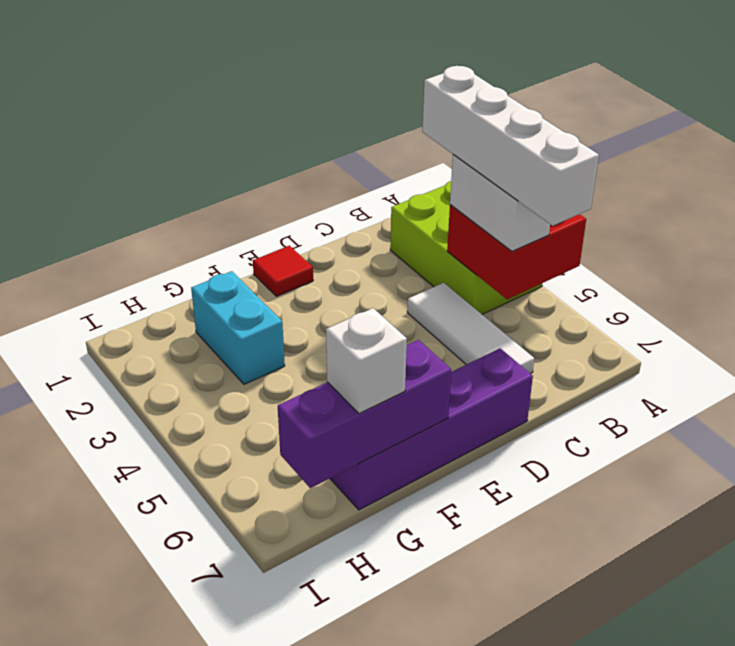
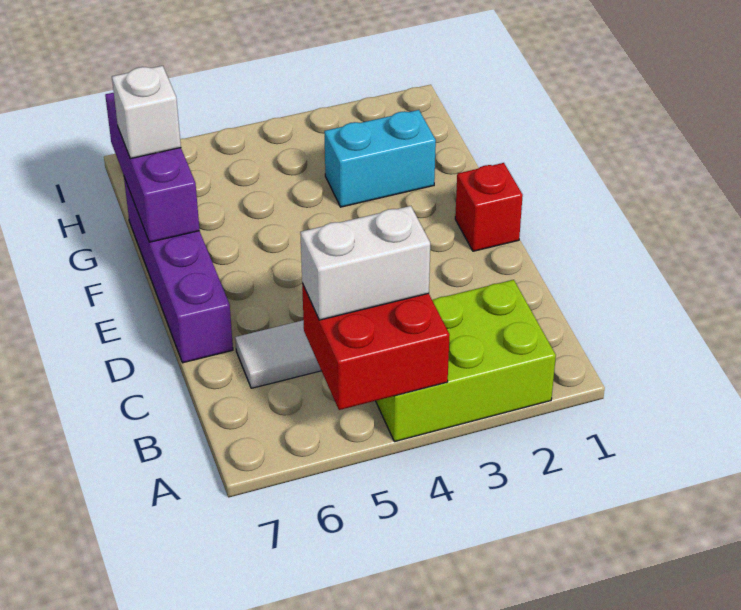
white 1x4 brick [422,66,599,226] -> none
red 1x1 tile [253,246,313,296] -> red 1x1 brick [455,163,523,251]

